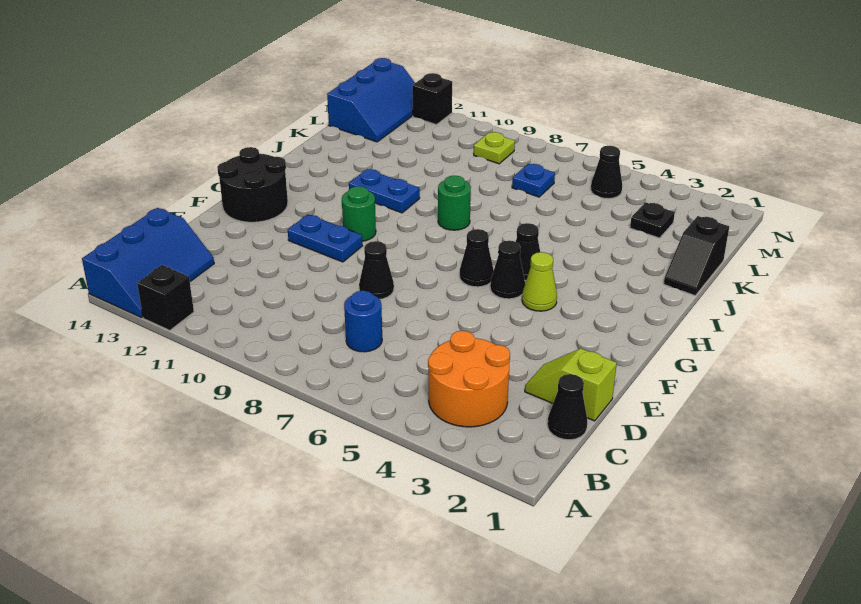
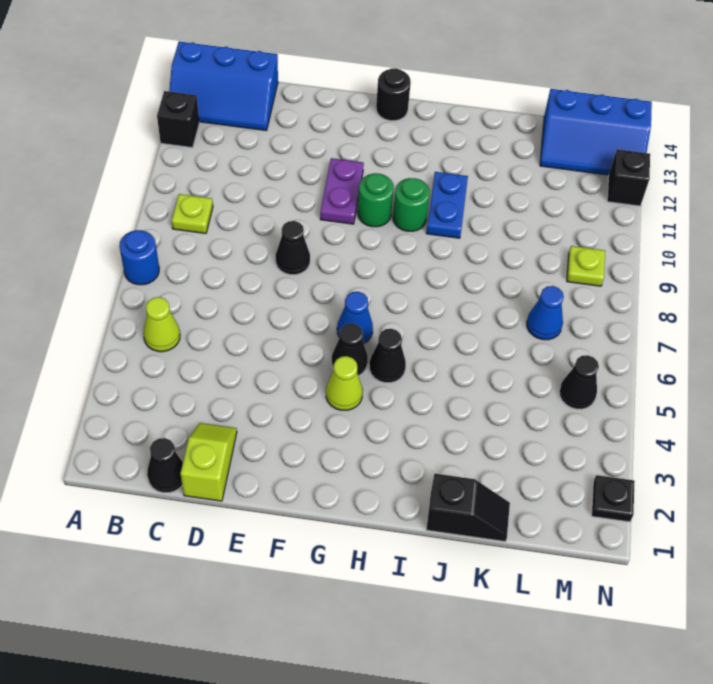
orange 2x2 round brick [428,331,510,427] -> none
none -> lime 1x1 cone [143,297,180,352]
none -> lime 1x1 plate [172,194,213,234]
blue 1x1 round brick [344,291,382,352] -> blue 1x1 round brick moved to [119,230,159,285]
blue 1x2 plate [288,214,362,262] -> purple 1x2 plate [320,158,364,224]
black 2x2 round brick [217,147,288,222] -> black 1x1 round brick [376,68,411,121]
black 1x1 cone [459,229,494,287] -> blue 1x1 cone [337,292,373,343]
green 1x1 round brick [438,176,471,230] -> green 1x1 round brick moved to [393,178,430,231]
black 1x2 slope [664,216,729,296] -> black 1x2 slope turned to [426,474,510,542]
black 1x1 plate [630,202,675,238] -> black 1x1 plate moved to [592,475,635,522]
blue 1x1 plate [512,164,555,197] -> blue 1x1 cone [527,286,564,340]

